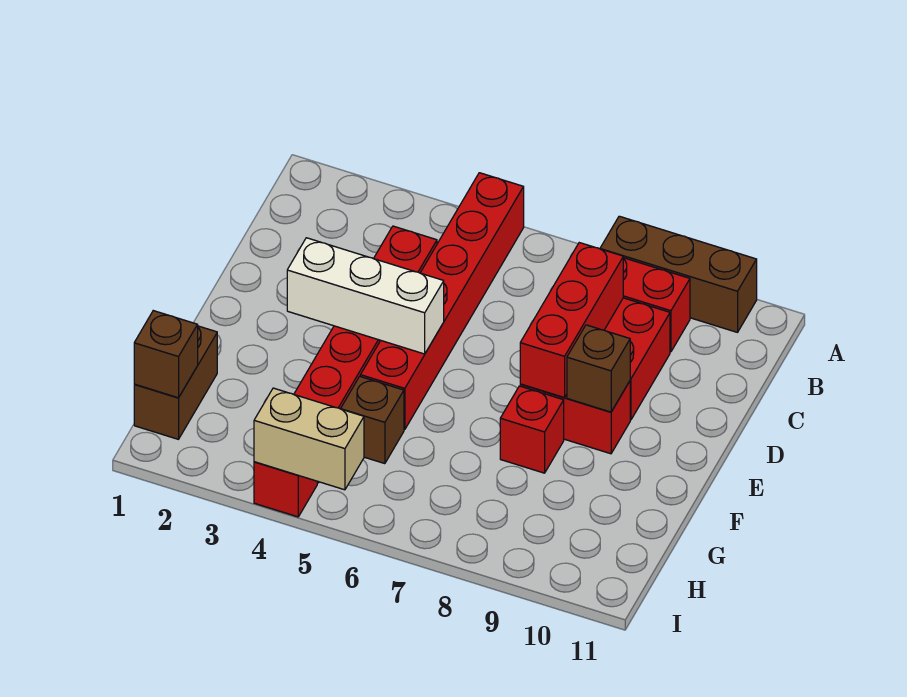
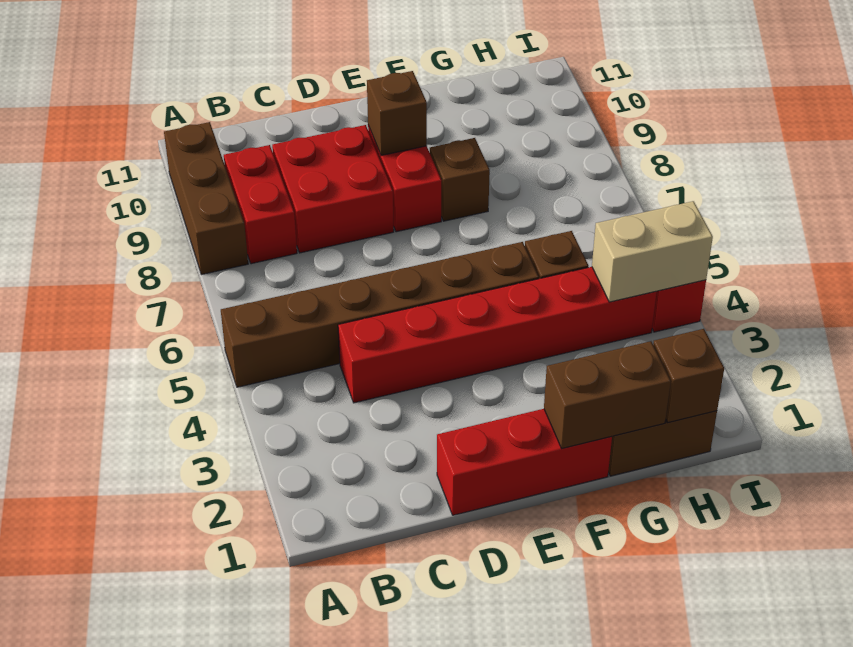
red 1x6 brick [360,173,524,430] -> brown 1x6 brick [221,242,539,387]
red 1x3 brick [520,243,623,398] -> red 1x3 brick moved to [437,409,612,515]
white 1x3 brick [287,238,444,354] -> none
none -> brown 1x2 brick [544,341,671,449]
red 1x1 brick [500,386,564,473] -> brown 1x1 brick [430,138,490,221]
tan 1x2 brick [254,388,364,490] -> tan 1x2 brick turned to [592,201,713,302]

